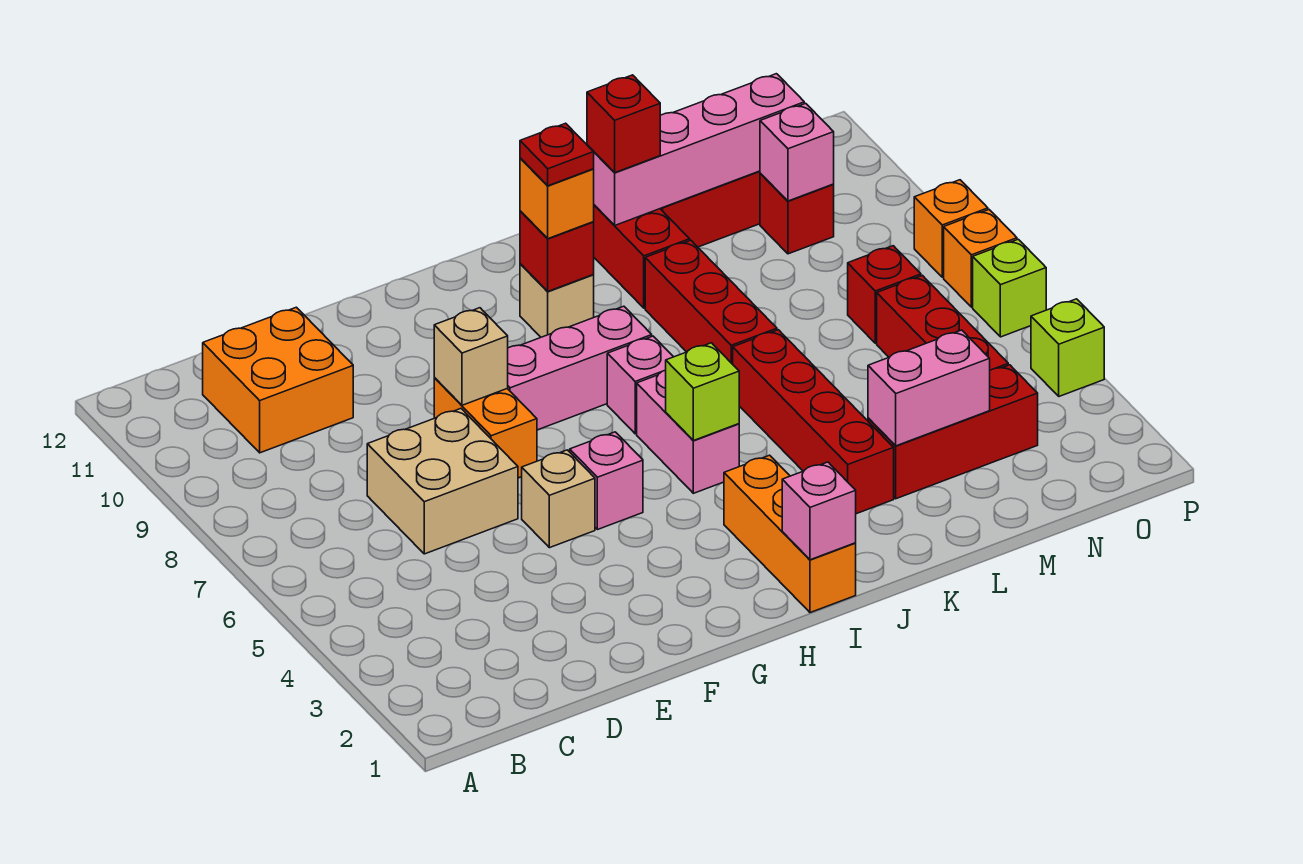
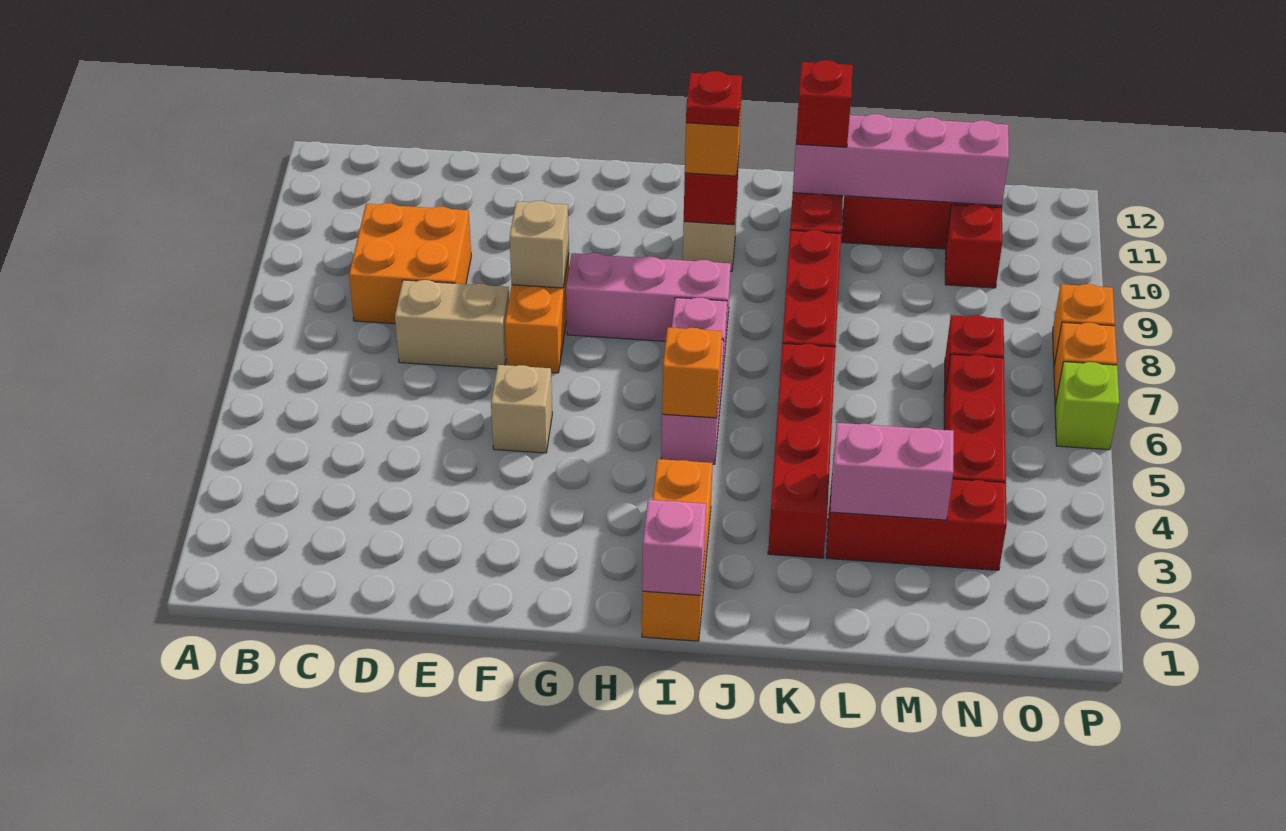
orange 2x2 brick [203,307,353,453] -> orange 2x2 brick moved to [349,203,471,324]
tan 2x2 brick [367,409,518,554] -> tan 1x2 brick [395,280,509,369]
pink 1x1 brick [570,432,643,530] -> none
lime 1x1 brick [666,343,739,441] -> orange 1x1 brick [662,328,722,418]
pink 1x1 brick [760,103,834,201] -> none
lime 1x1 brick [1031,299,1104,396] -> none

